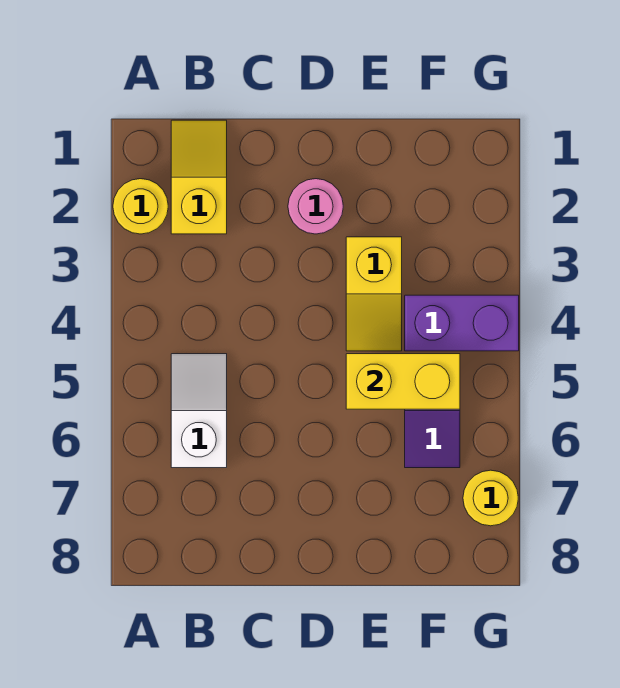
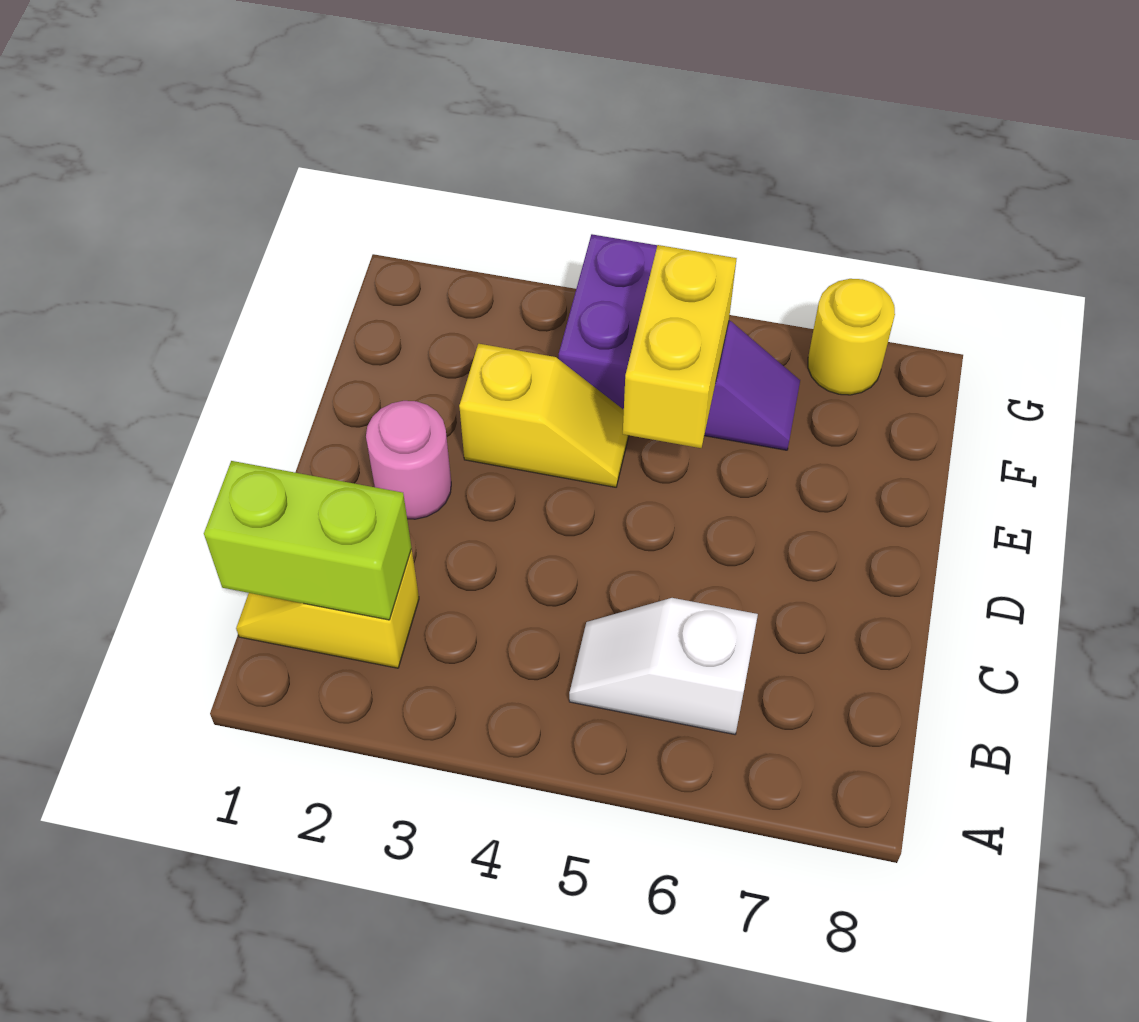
yellow 1x1 round brick [113,179,168,234] -> none
none -> lime 1x2 brick [204,461,411,620]

